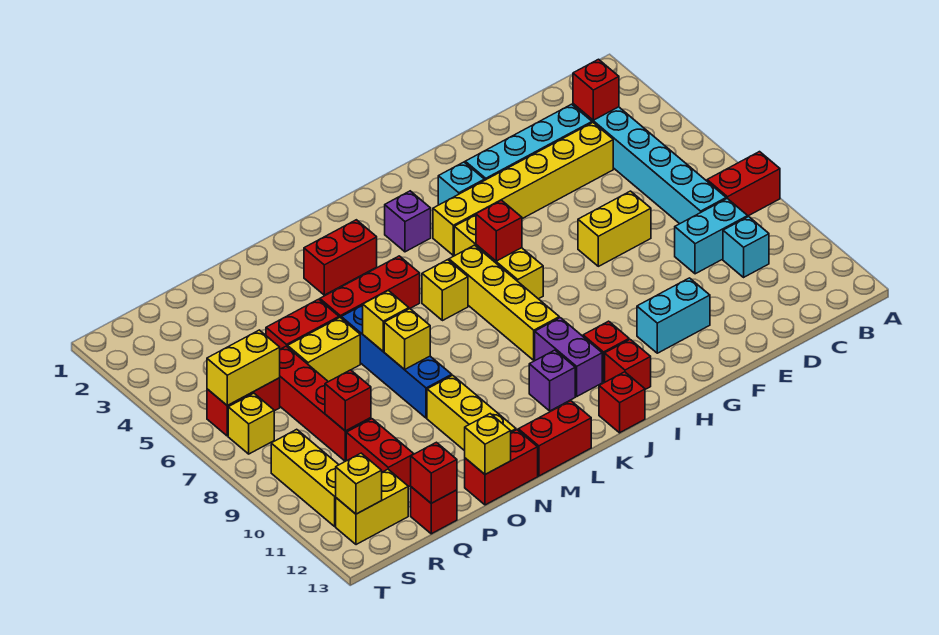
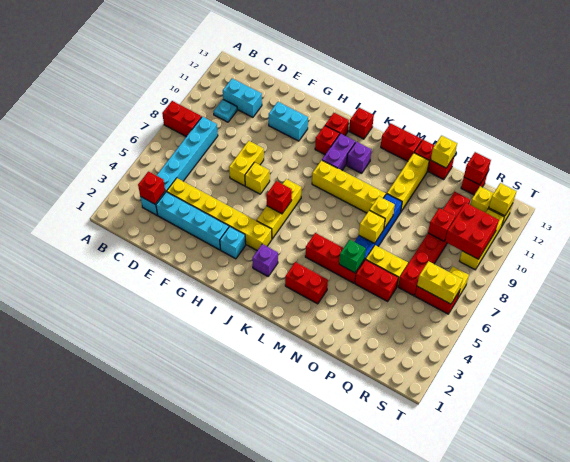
cyan 1x2 brick [675,199,748,274] -> cyan 1x2 brick moved to [223,79,262,117]
cyan 1x1 brick [723,217,769,277] -> cyan 1x1 plate [214,100,237,122]
yellow 1x2 brick [578,191,651,266] -> yellow 1x2 brick turned to [229,141,264,186]
yellow 1x4 brick [449,245,559,360] -> yellow 1x4 brick turned to [312,160,386,213]
yellow 1x1 brick [422,260,468,321] -> yellow 1x1 brick moved to [245,162,270,194]
none -> green 1x1 brick [339,240,366,273]
none -> red 2x2 brick [445,203,499,259]

